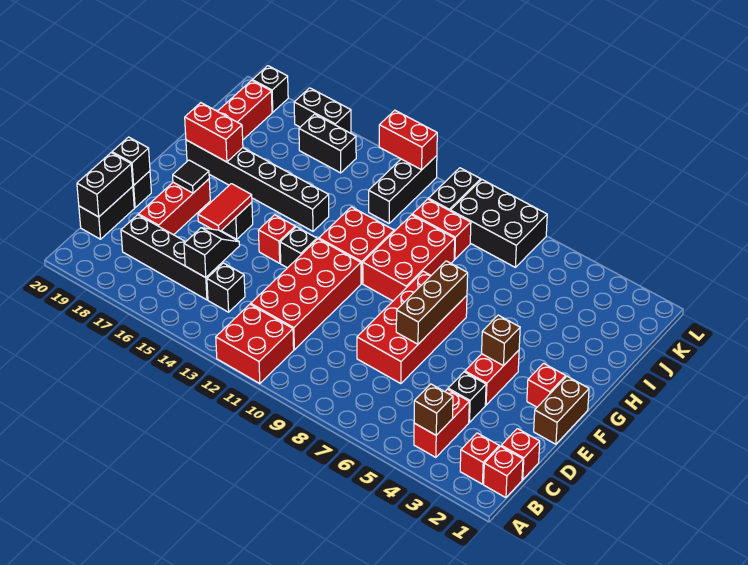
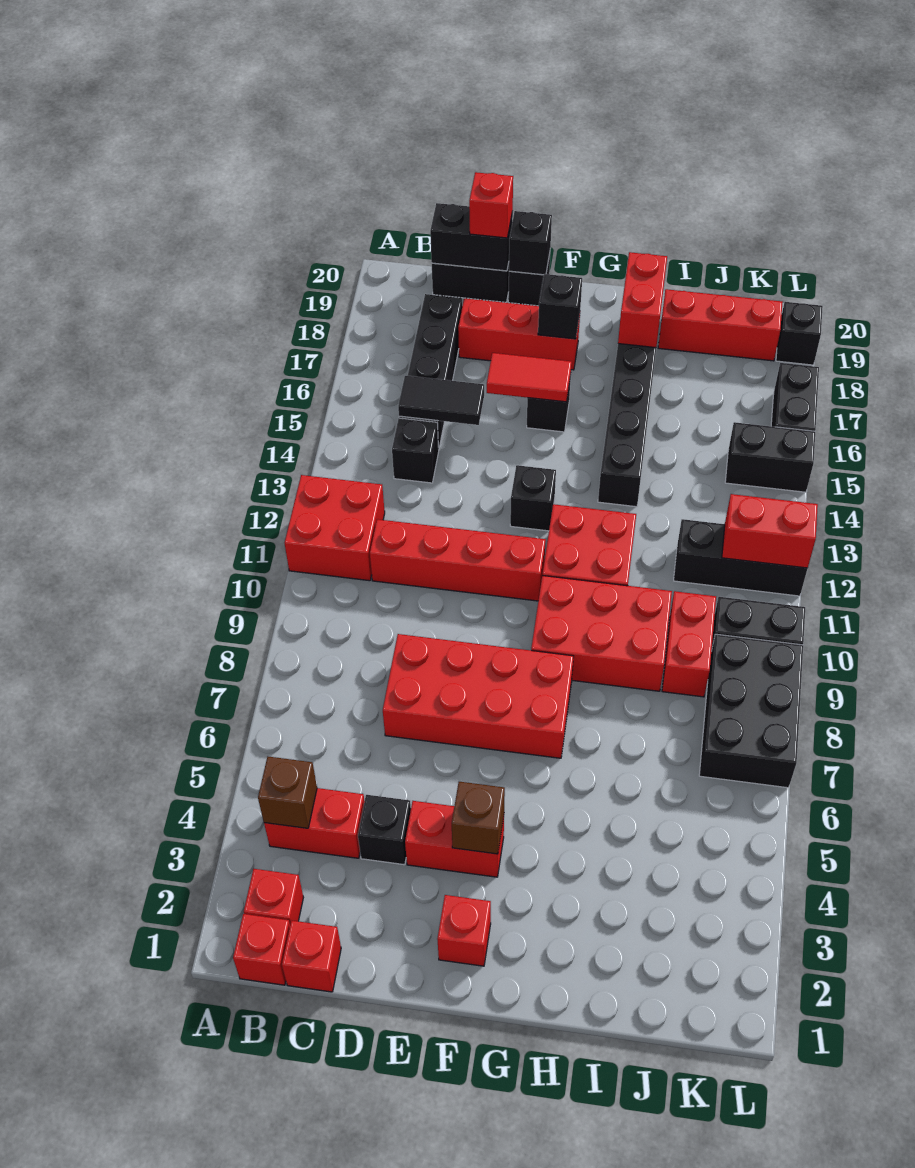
red 2x4 brick [251,239,361,350] -> red 1x4 brick [370,519,546,601]
black 1x2 slope [184,228,240,278] -> black 1x2 tile [398,376,484,425]
brown 1x2 brick [534,376,589,444] -> none
brown 1x3 brick [396,261,468,344] -> none
red 1x1 brick [258,215,295,263] -> red 1x1 brick moved to [469,172,513,238]
black 1x1 tile [173,160,209,193] -> black 1x1 brick [538,274,582,339]
black 1x2 brick [299,114,356,173] -> black 1x2 brick turned to [725,422,815,492]
red 1x2 brick [379,110,437,170] -> red 1x2 brick turned to [722,494,818,568]

